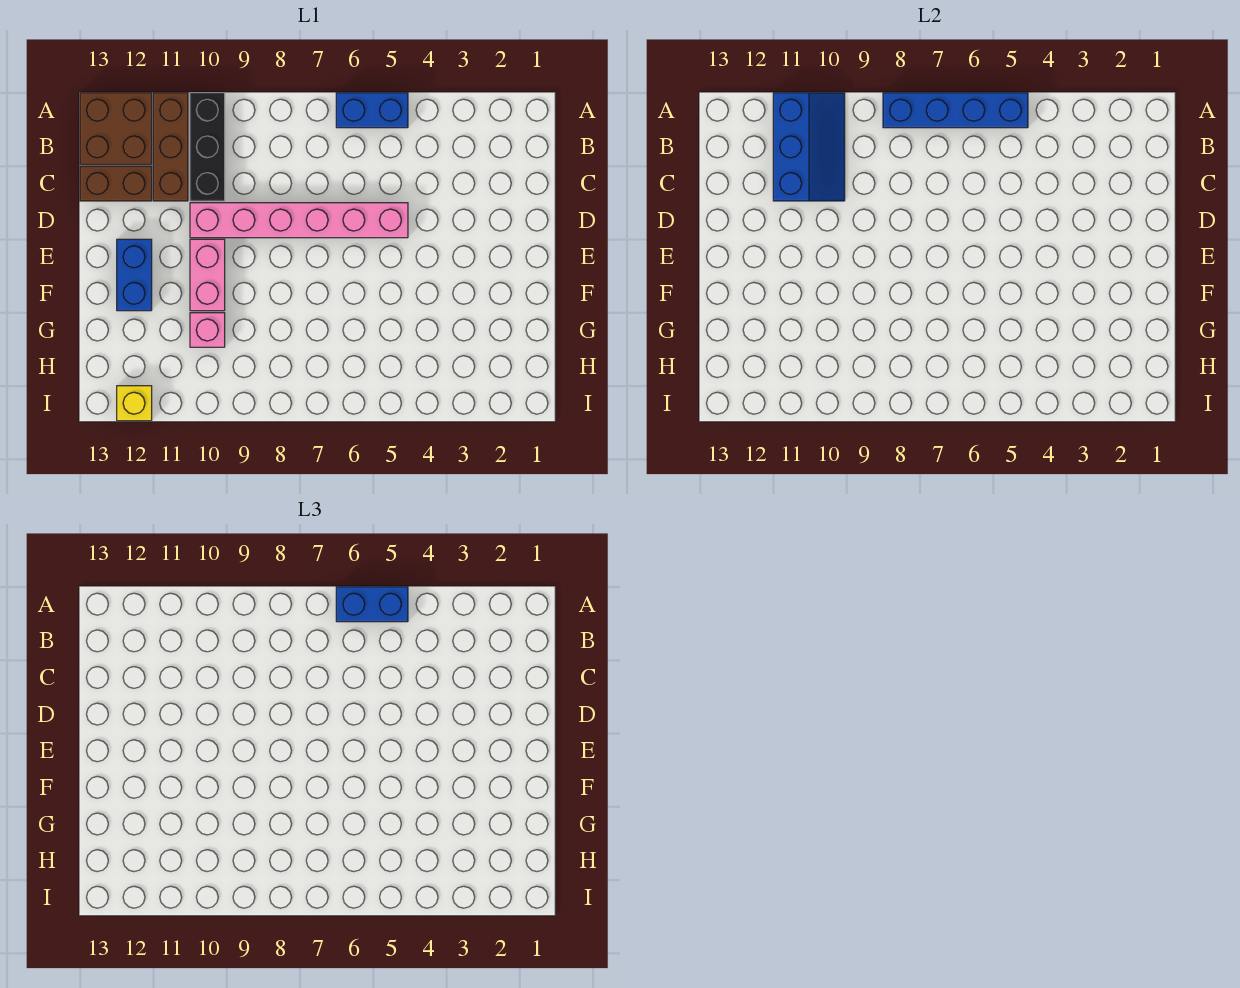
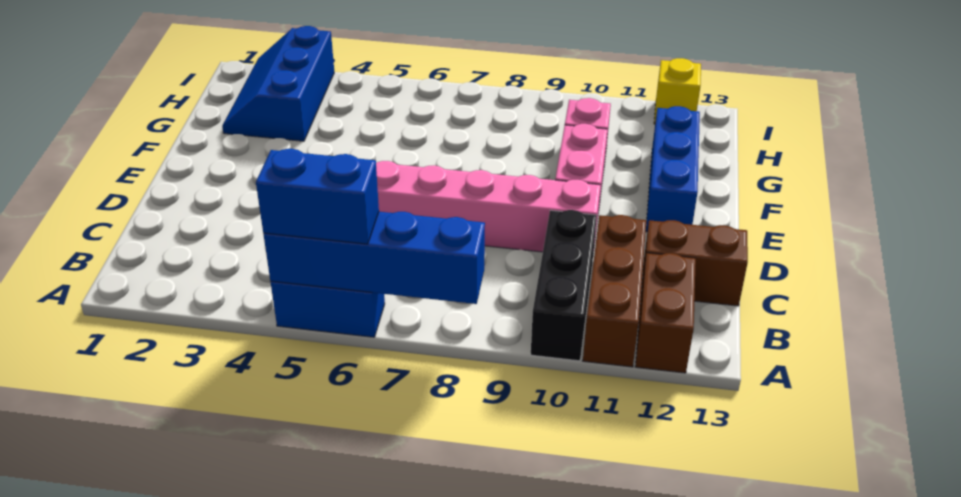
blue 2x3 slope [773,93,845,201] -> blue 2x3 slope moved to [222,26,334,141]
brown 2x2 brick [80,93,152,164] -> brown 1x2 brick [635,253,696,373]
blue 1x2 brick [117,239,152,311] -> blue 1x3 brick [646,106,700,232]

